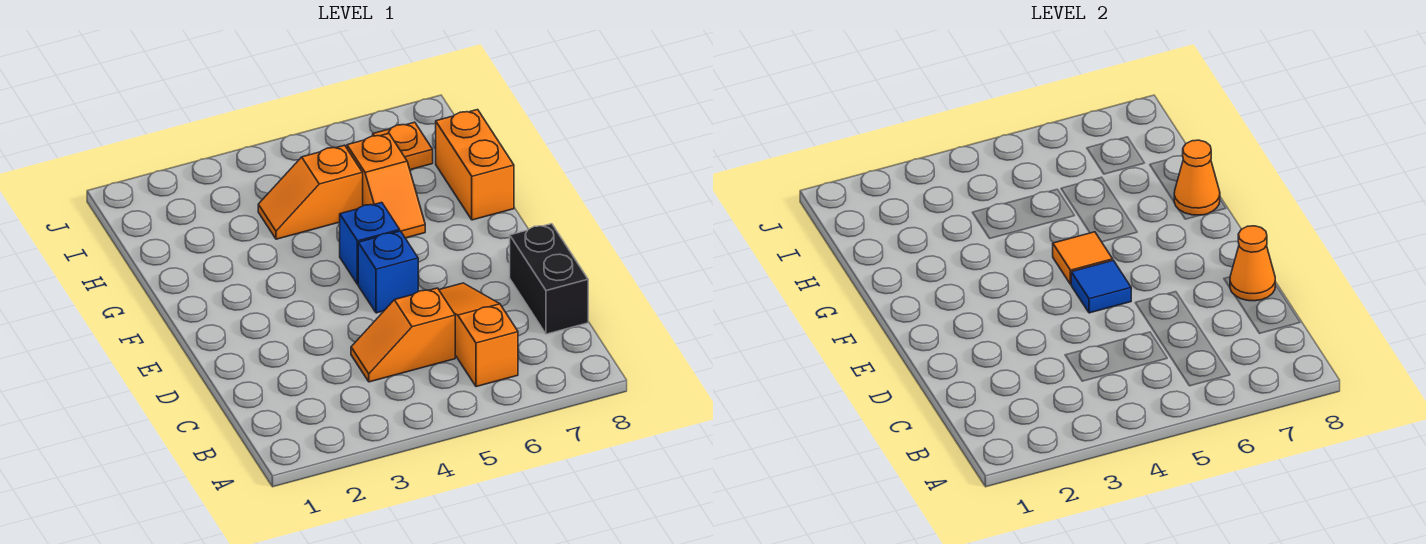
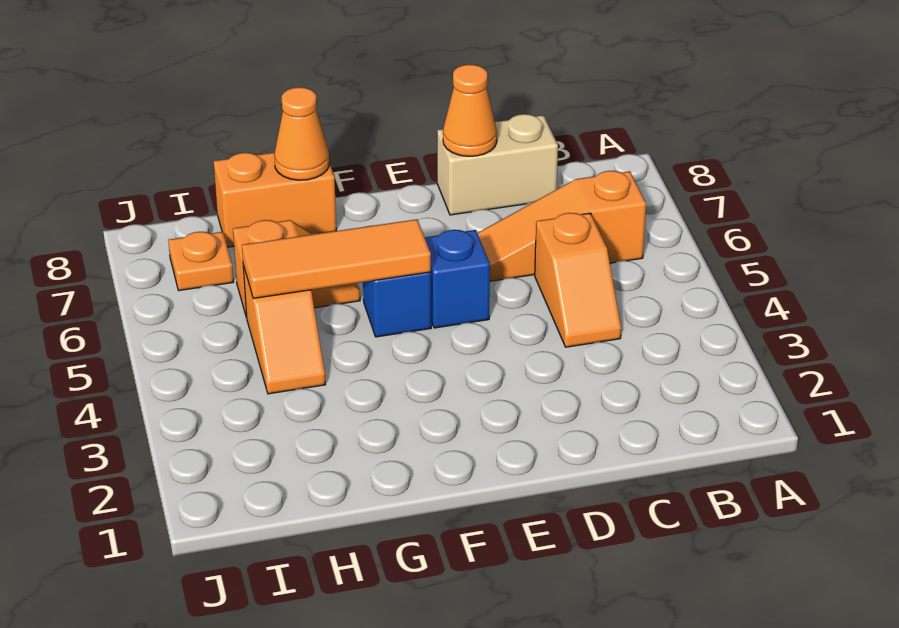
black 1x2 brick [510,224,588,334] -> tan 1x2 brick [437,114,558,215]
blue 1x1 tile [1071,260,1131,313] -> none
orange 1x1 tile [1053,232,1113,284] -> orange 1x3 tile [242,219,431,298]

